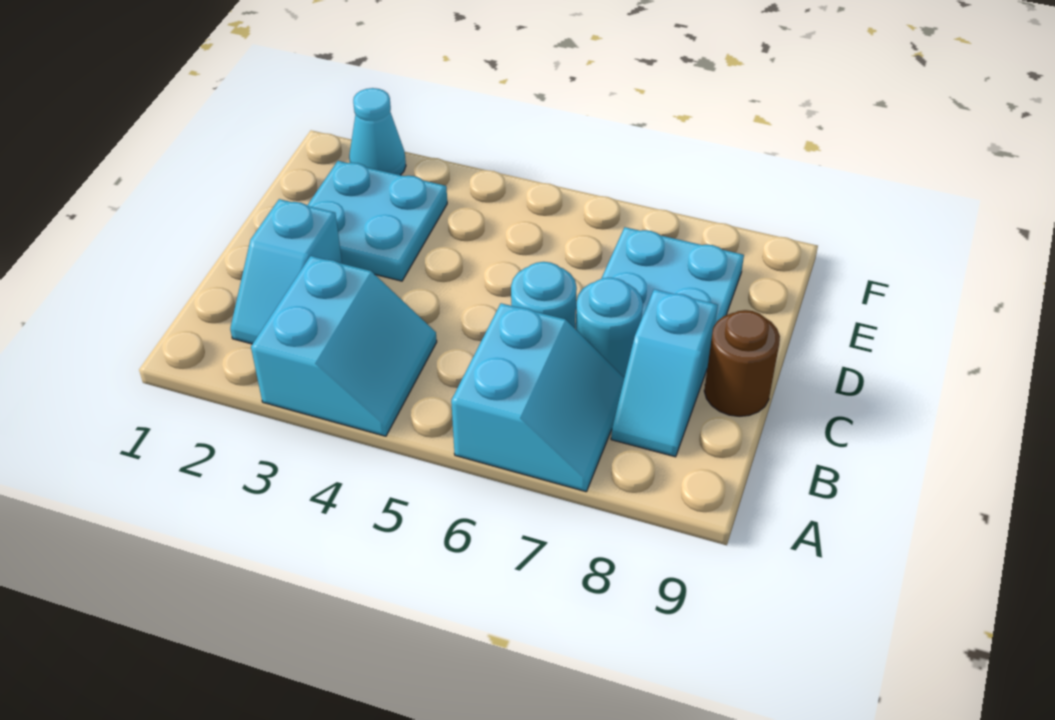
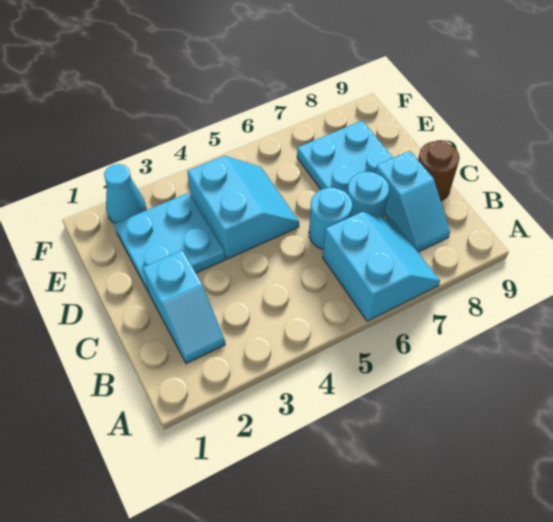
cyan 2x2 slope [251,256,437,436] -> cyan 2x2 slope moved to [187,156,299,259]

